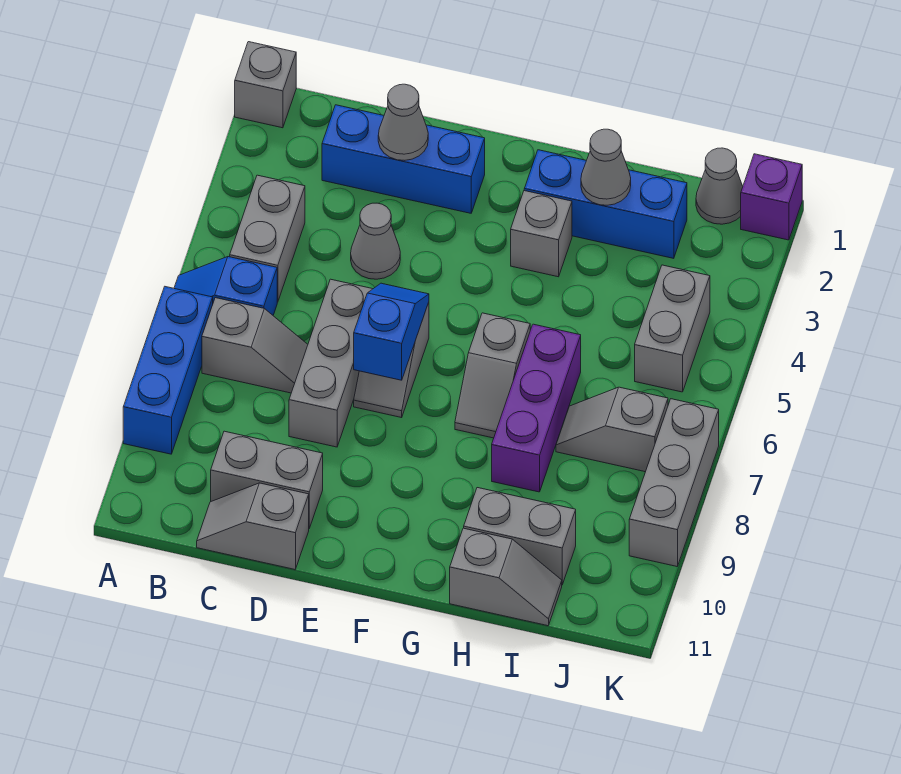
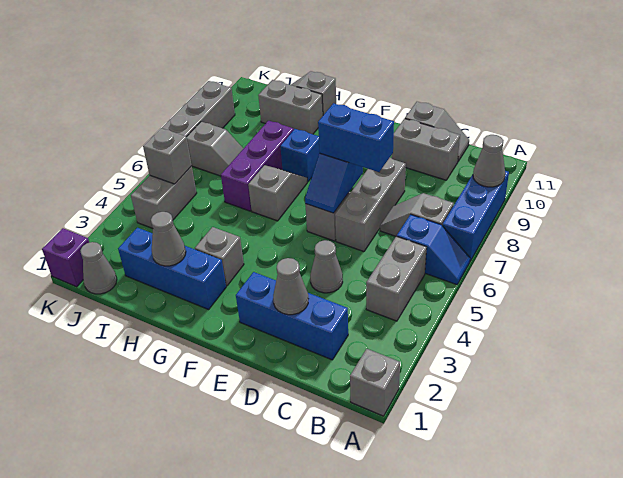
none -> grey 1x1 cone [473,135,505,187]
none -> blue 1x2 brick [318,103,394,172]
none -> blue 1x1 brick [280,129,320,182]
none -> grey 1x1 brick [143,128,192,184]

